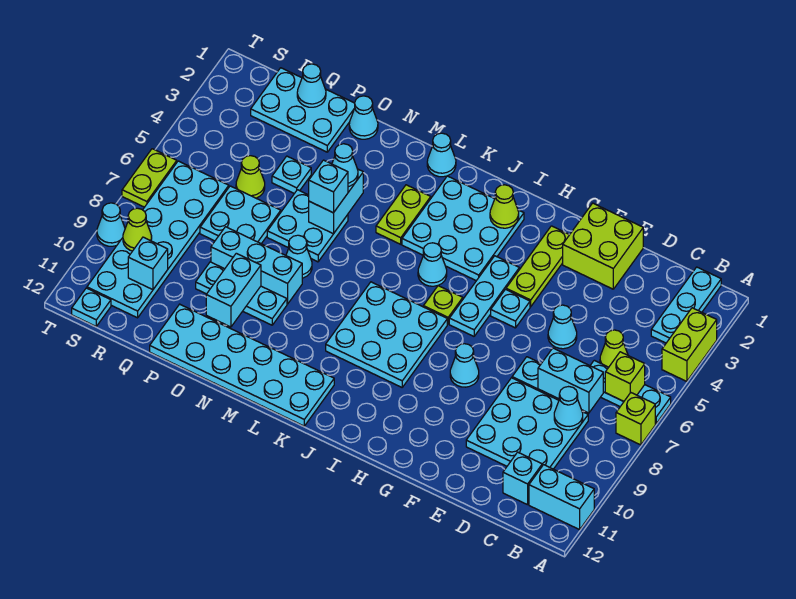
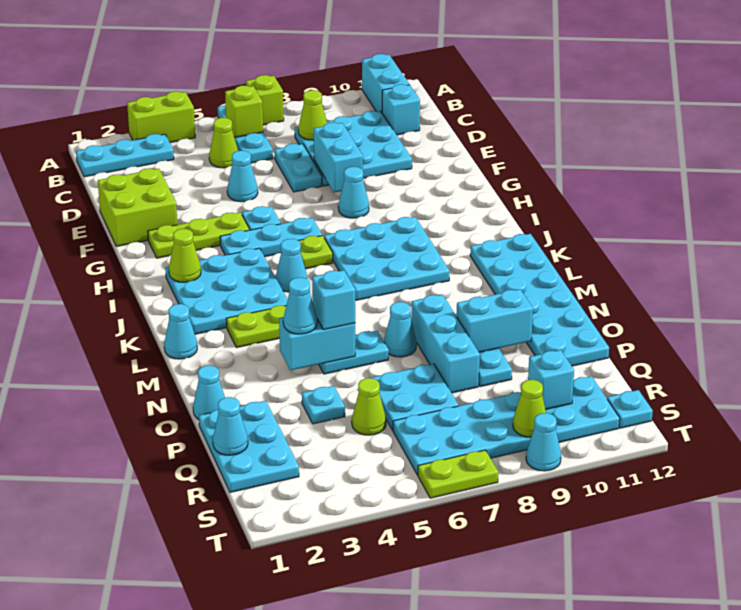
cyan 1x2 brick [538,348,603,413] -> cyan 1x2 brick moved to [314,122,363,192]
cyan 1x1 cone [554,387,583,430] -> lime 1x1 cone [298,90,327,140]
cyan 2x2 plate [267,190,348,262] -> cyan 1x2 plate [319,331,389,374]

